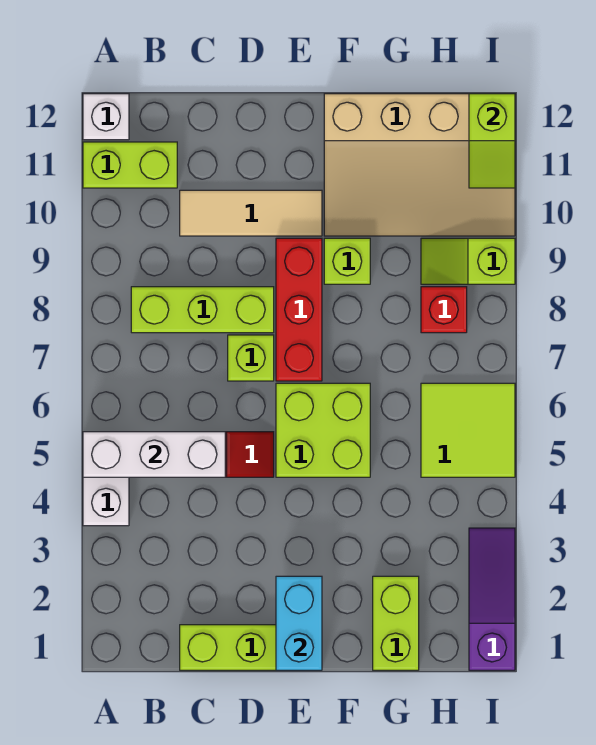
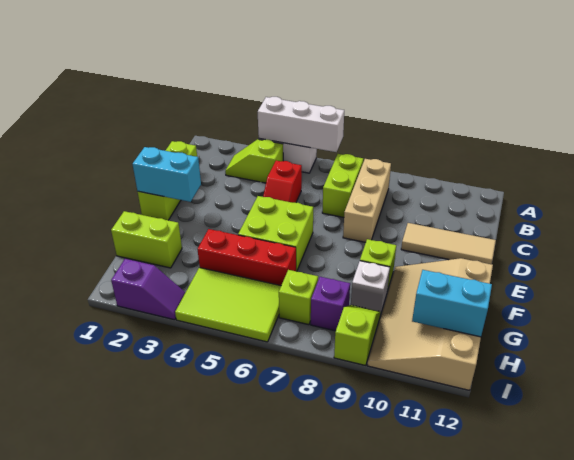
white 1x3 brick [83,432,225,477] -> white 1x3 brick turned to [258,97,344,152]
lime 1x2 brick [83,142,177,188] -> lime 1x2 brick moved to [322,154,363,217]
white 1x1 brick [83,94,129,140] -> white 1x1 brick moved to [351,261,390,315]
lime 1x3 brick [131,287,274,333] -> tan 1x3 brick [343,159,391,242]
tan 1x3 tile [180,190,322,236] -> tan 1x3 tile turned to [401,223,496,264]
lime 1x1 brick [228,335,274,381] -> lime 1x1 brick moved to [279,270,318,325]
red 1x3 brick [276,238,322,381] -> red 1x3 brick moved to [198,229,296,286]
lime 2x2 tile [421,383,515,477] -> lime 2x3 tile [175,268,281,342]
red 1x1 brick [421,287,467,333] -> purple 1x1 brick [311,277,350,331]
none -> cyan 1x2 brick [412,270,492,337]
purple 1x3 slope [469,528,515,670] -> purple 1x2 slope [111,259,186,320]
lime 1x2 slope [469,94,515,188] -> lime 1x2 slope moved to [225,139,283,183]

